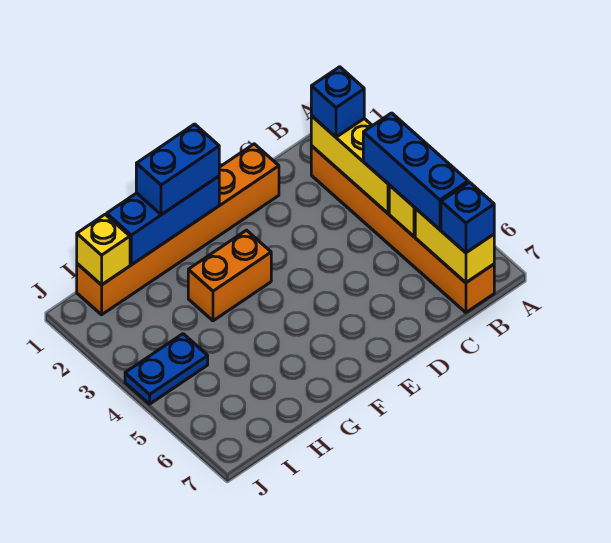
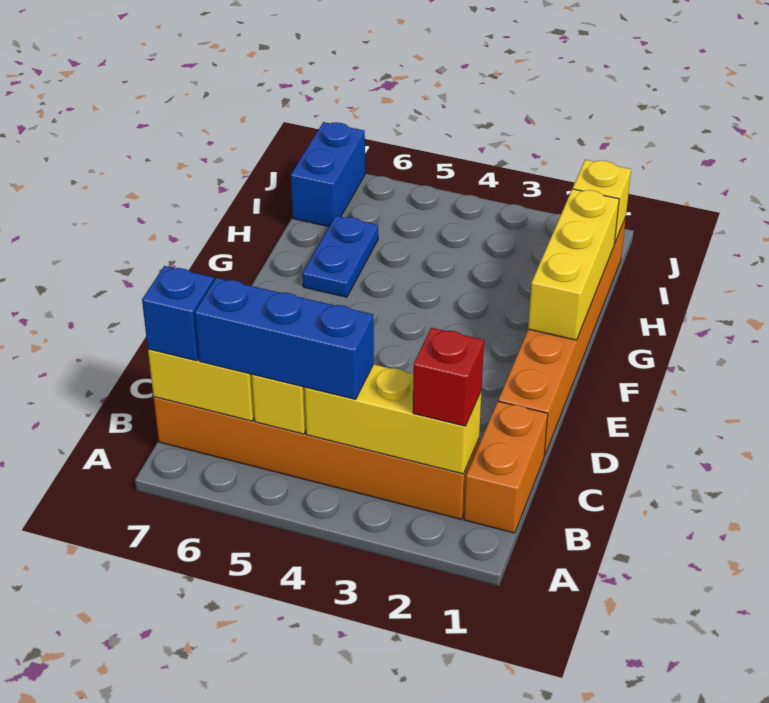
blue 1x1 brick [311,67,364,137] -> red 1x1 brick [413,328,484,426]
blue 1x3 brick [107,176,219,265] -> yellow 1x3 brick [528,189,619,340]
blue 1x2 brick [136,124,219,215] -> blue 1x2 brick moved to [291,122,365,227]
orange 1x2 brick [188,230,271,321] -> orange 1x2 brick moved to [464,401,548,533]
blue 1x2 plate [125,334,208,404] -> blue 1x2 plate moved to [303,216,378,297]

